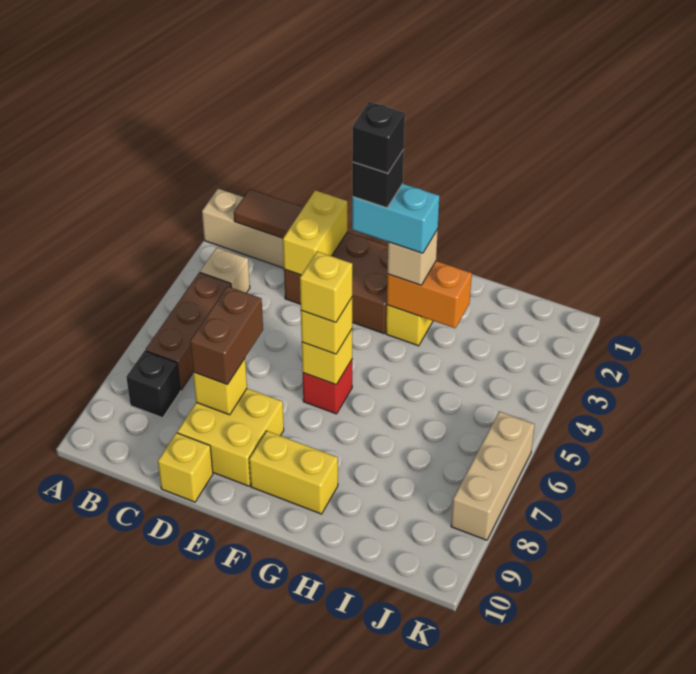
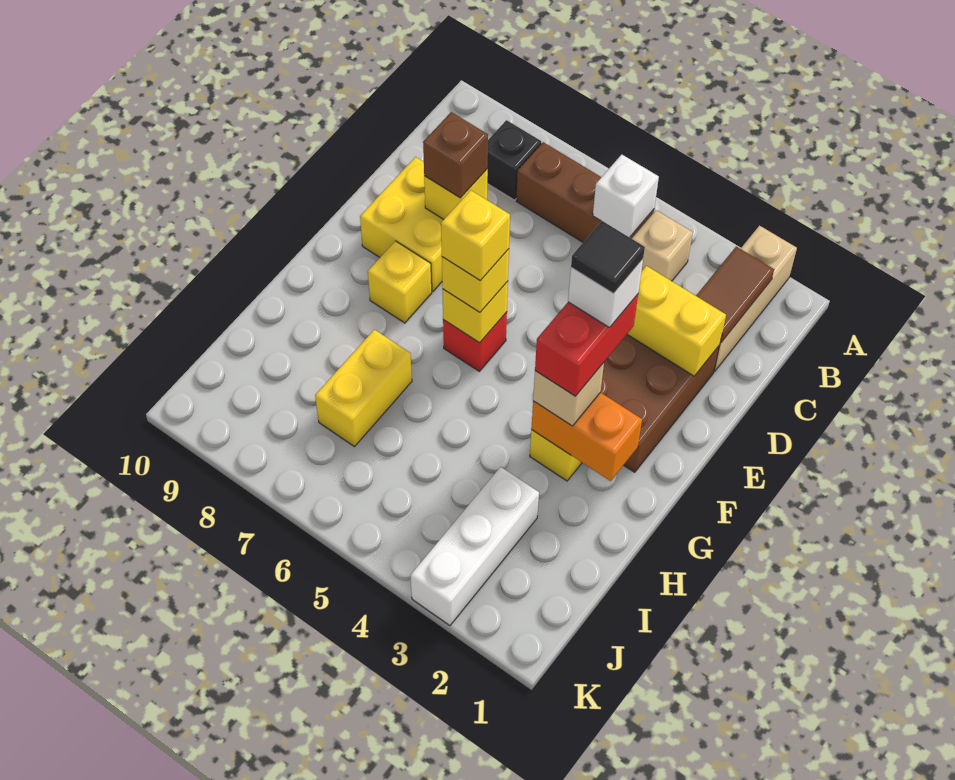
none -> white 1x1 brick [593,155,659,237]
brown 1x2 brick [190,286,263,384] -> brown 1x1 brick [423,112,488,198]
yellow 1x1 brick [158,433,213,502] -> yellow 1x1 brick moved to [368,241,432,323]
cyan 1x2 brick [352,184,439,253] -> red 1x2 brick [535,294,638,396]
black 1x1 brick [352,149,404,208] -> white 1x1 brick [568,260,643,328]
black 1x1 brick [352,102,405,173] -> black 1x1 tile [571,221,645,294]
yellow 1x2 brick [249,431,338,514] -> yellow 1x2 brick moved to [315,330,412,447]
orange 1x2 brick [387,261,472,328] -> orange 1x2 brick turned to [531,392,642,481]
none -> white 1x3 brick [410,467,539,626]
tan 1x3 brick [451,411,535,540] -> none

